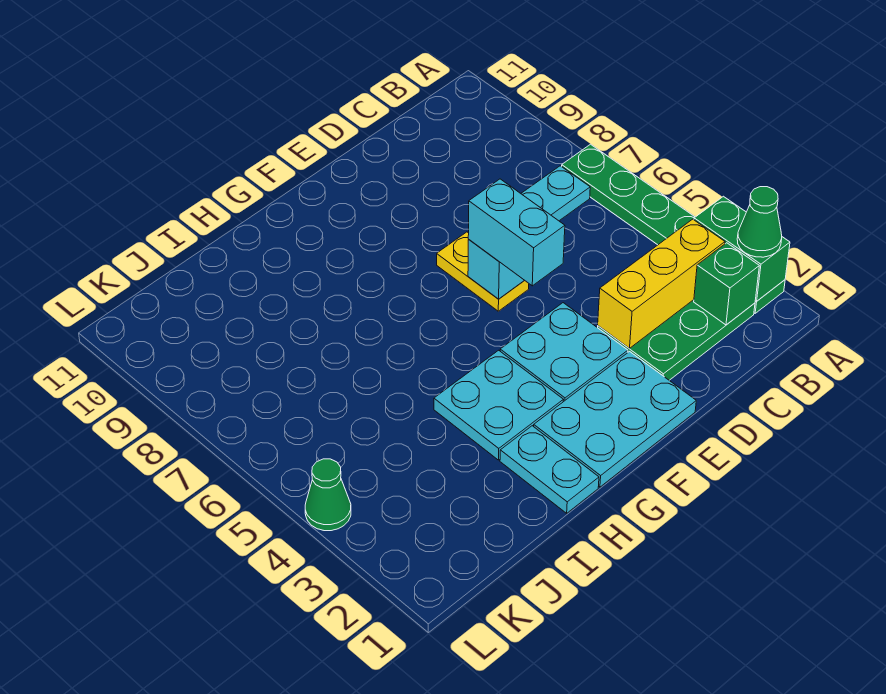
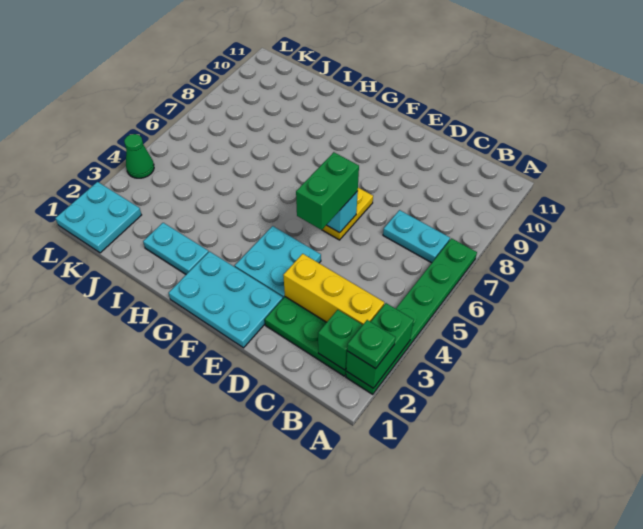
green 1x1 cone [737,187,782,257] -> green 1x1 plate [347,320,396,369]
cyan 1x2 brick [468,179,565,286] -> green 1x2 brick [296,152,359,230]
cyan 2x2 plate [434,350,563,460] -> cyan 2x2 plate moved to [55,182,141,253]
cyan 1x2 plate [500,426,599,513] -> cyan 1x2 plate turned to [143,223,209,274]

